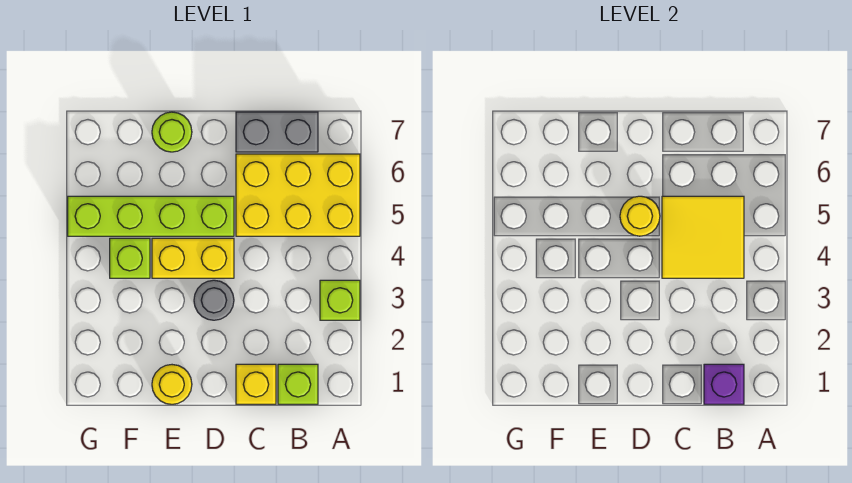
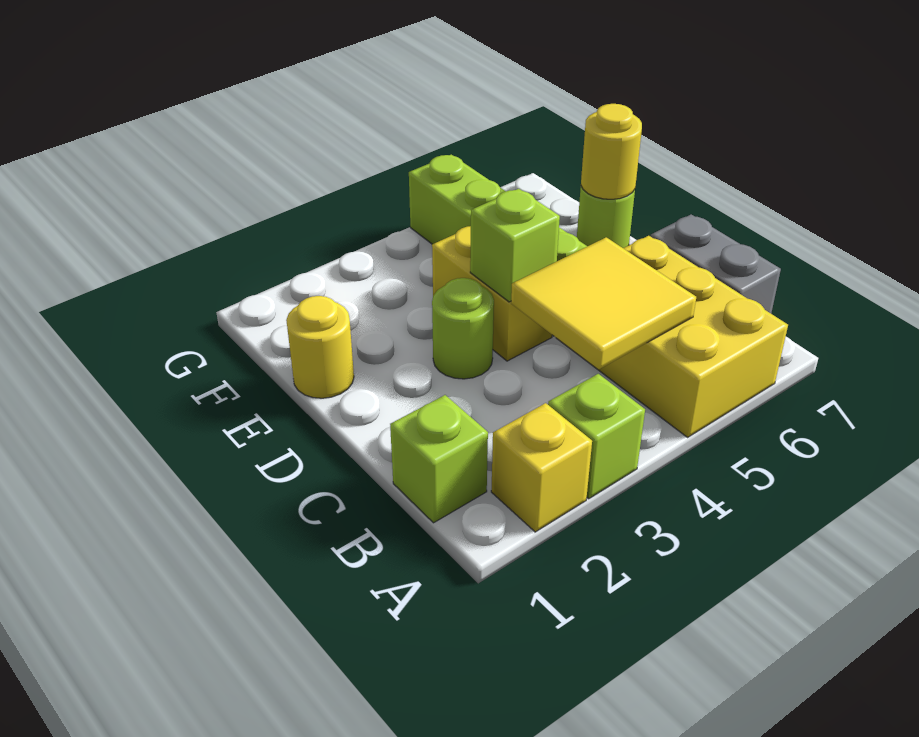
purple 1x1 brick [704,364,744,404] -> none
yellow 1x1 brick [236,364,276,404] -> yellow 1x1 brick moved to [491,403,592,532]
grey 1x1 round brick [194,280,234,320] -> lime 1x1 round brick [432,278,494,379]
yellow 1x1 round brick [620,196,660,236] -> yellow 1x1 round brick moved to [581,104,642,199]
lime 1x1 brick [110,238,150,278] -> lime 1x1 brick moved to [470,189,560,302]

